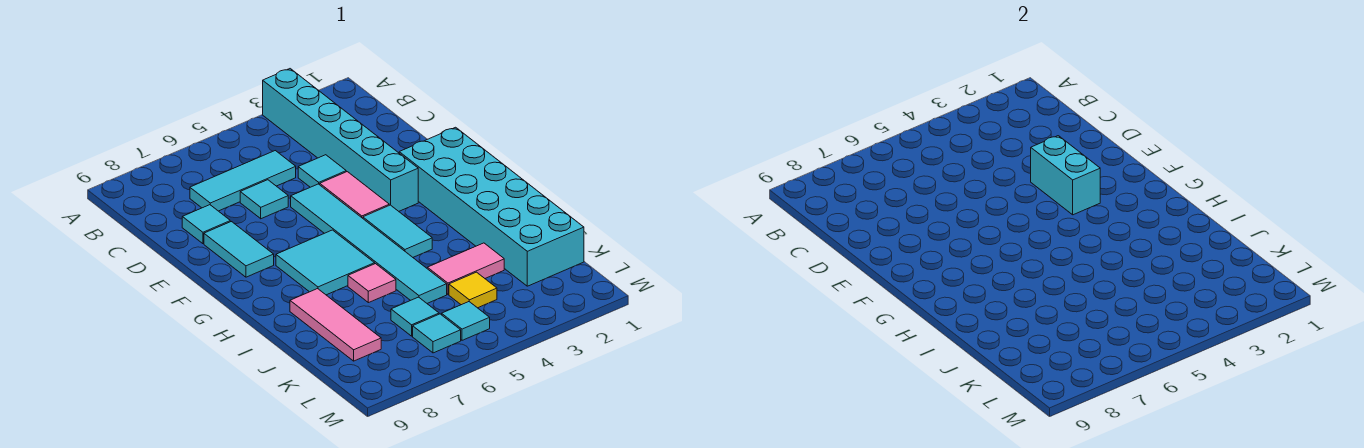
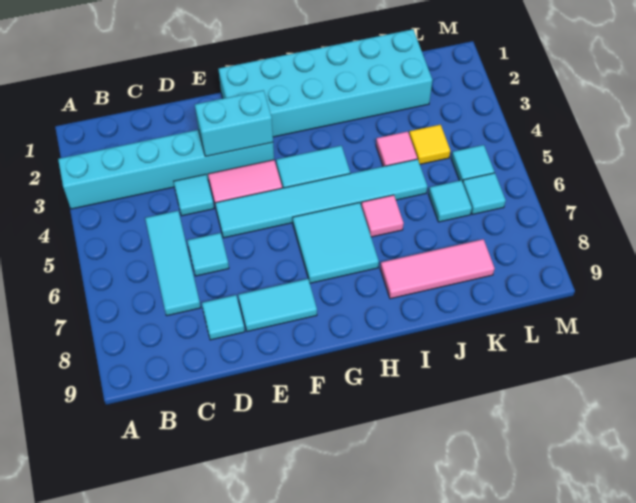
pink 1x2 tile [427,243,504,294] -> pink 1x1 tile [376,132,417,166]

